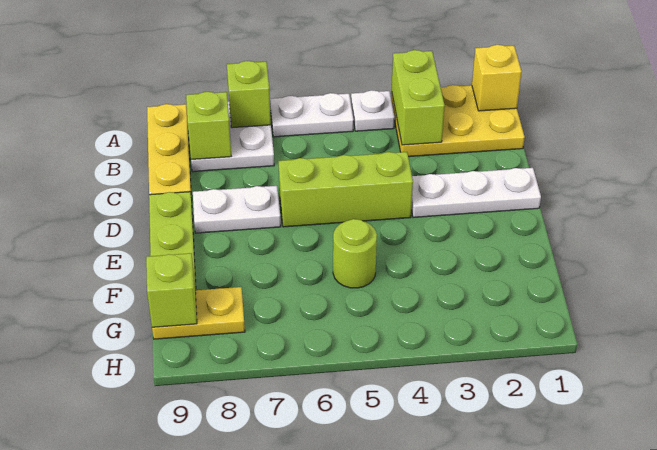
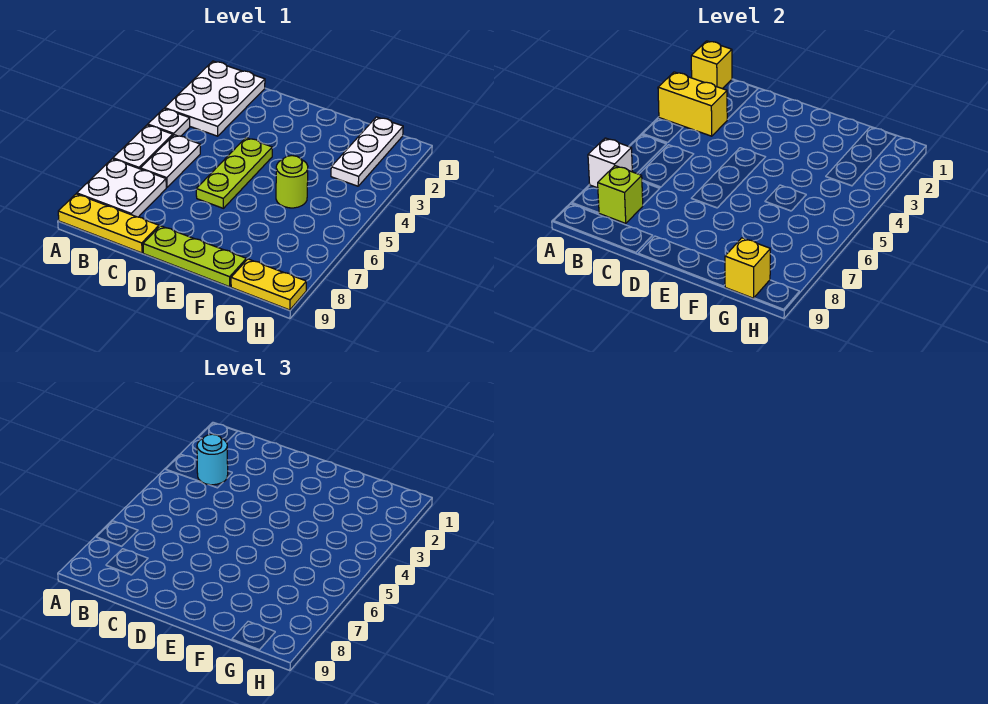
yellow 2x3 plate [391,85,525,157] -> white 2x3 plate [165,61,265,136]
lime 1x2 brick [392,50,445,145] -> yellow 1x2 brick [658,72,727,136]
lime 1x1 brick [227,61,271,128] -> white 1x1 brick [588,138,632,188]
none -> cyan 1x1 round brick [197,434,228,485]
white 1x3 plate [411,168,541,217] -> white 1x3 plate moved to [331,117,403,186]
lime 1x3 brick [278,152,413,227] -> lime 1x3 plate [196,138,272,208]
white 1x2 plate [193,186,281,233] -> white 1x2 plate moved to [140,135,200,187]
yellow 1x2 plate [152,287,245,339] -> yellow 1x2 plate turned to [231,259,306,310]
lime 1x1 brick [146,253,197,327] -> yellow 1x1 brick [725,238,770,298]

